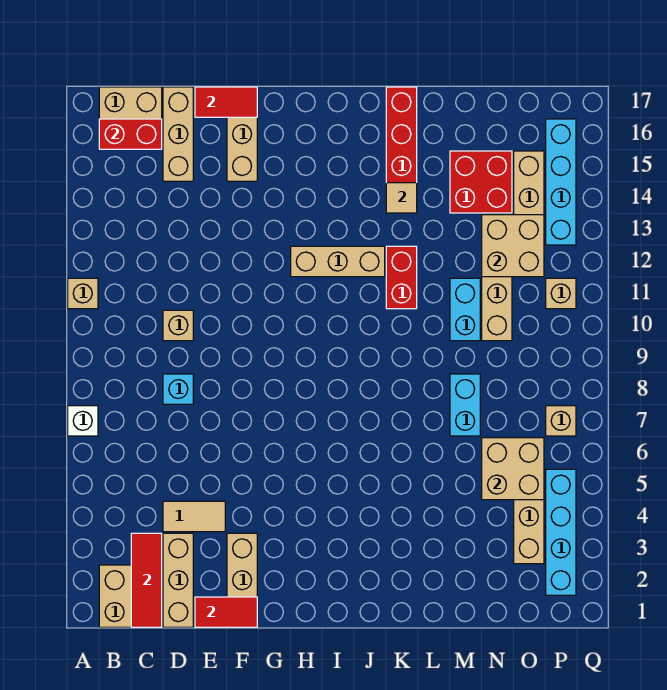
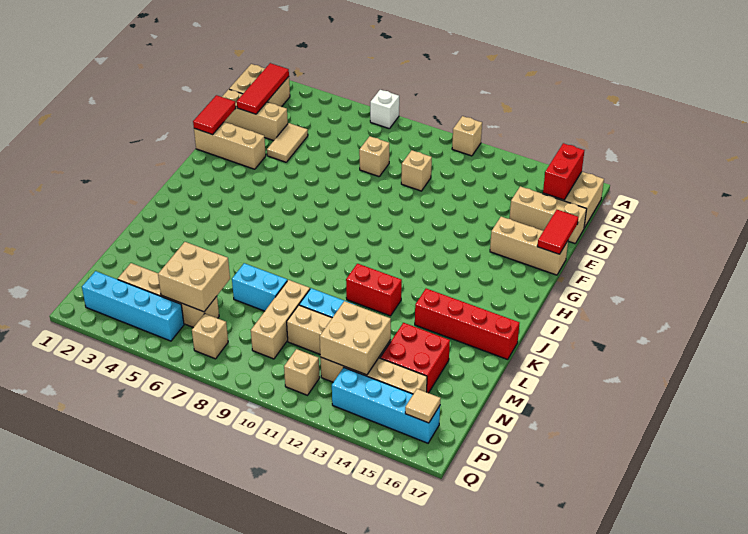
red 1x3 tile [131,533,162,627] -> red 1x3 tile turned to [237,63,289,114]
cyan 1x1 brick [163,374,193,404] -> tan 1x1 brick [359,136,389,176]
tan 1x3 brick [291,246,385,277] -> tan 1x3 brick moved to [251,280,310,359]
tan 1x1 tile [386,183,417,213] -> tan 1x1 tile moved to [405,389,441,423]

